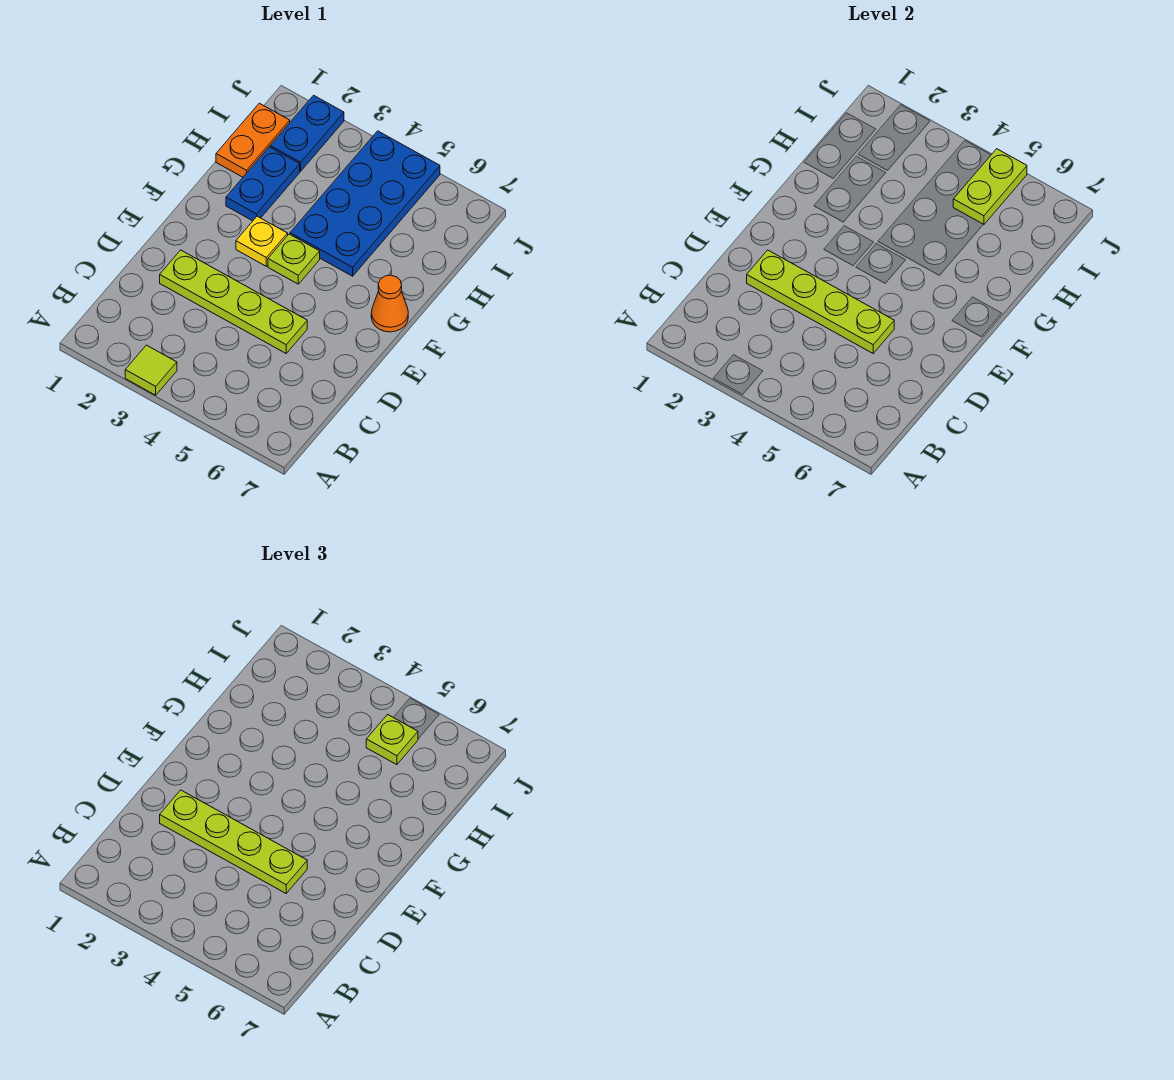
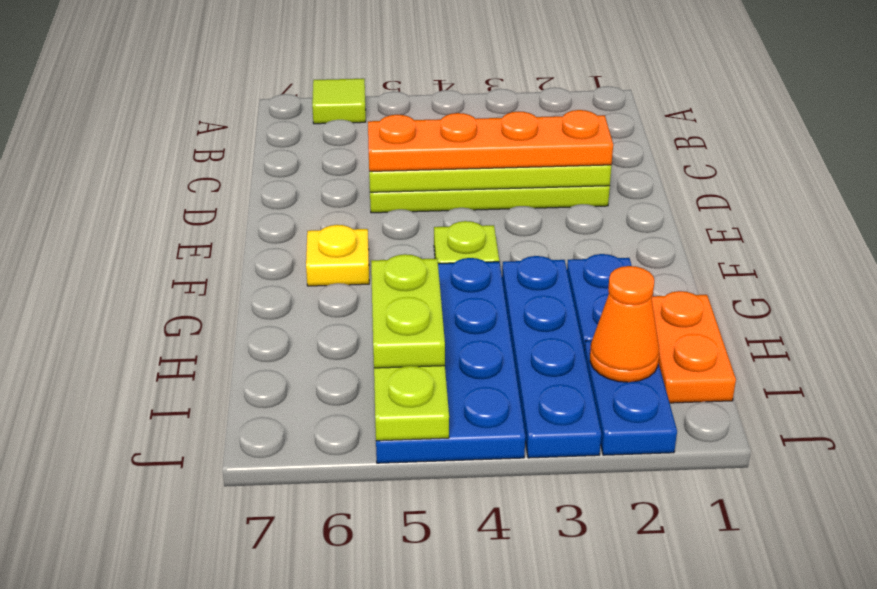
lime 1x1 tile [125,345,177,395] -> lime 1x1 tile moved to [312,79,366,124]
lime 1x4 plate [160,790,307,893] -> orange 1x4 plate [368,110,613,172]
yellow 1x1 plate [236,216,288,266] -> yellow 1x1 plate moved to [306,225,369,286]
orange 1x1 cone [371,275,408,332] -> orange 1x1 cone moved to [590,266,659,382]
none -> blue 1x4 plate [502,256,601,458]
lime 1x1 plate [366,715,418,765] -> lime 1x2 plate [371,254,445,368]

